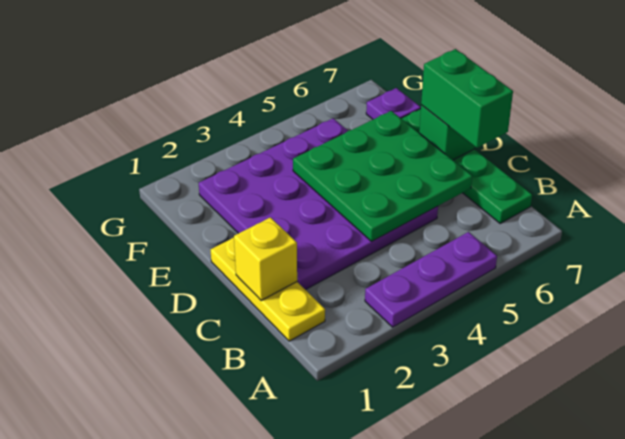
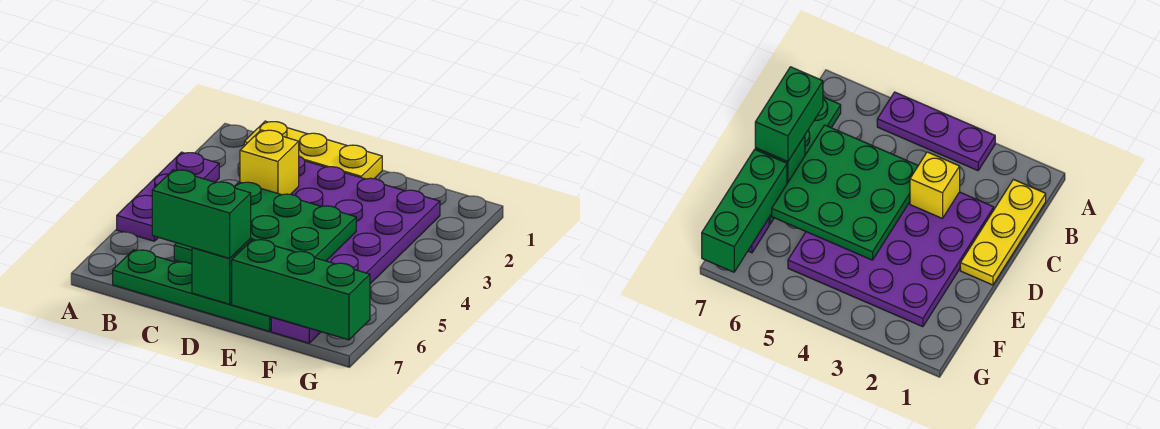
yellow 1x1 brick [234,217,297,300] -> yellow 1x1 brick moved to [240,130,299,195]
none -> green 1x3 brick [232,239,370,340]

